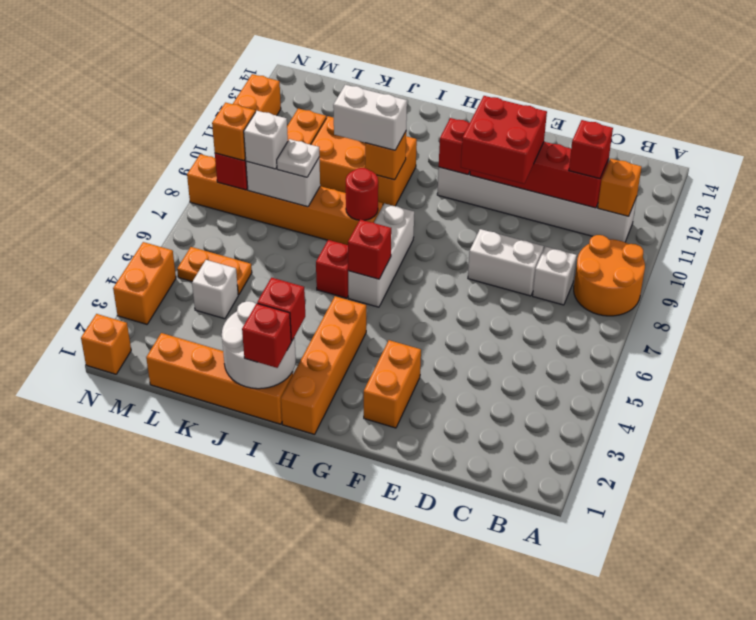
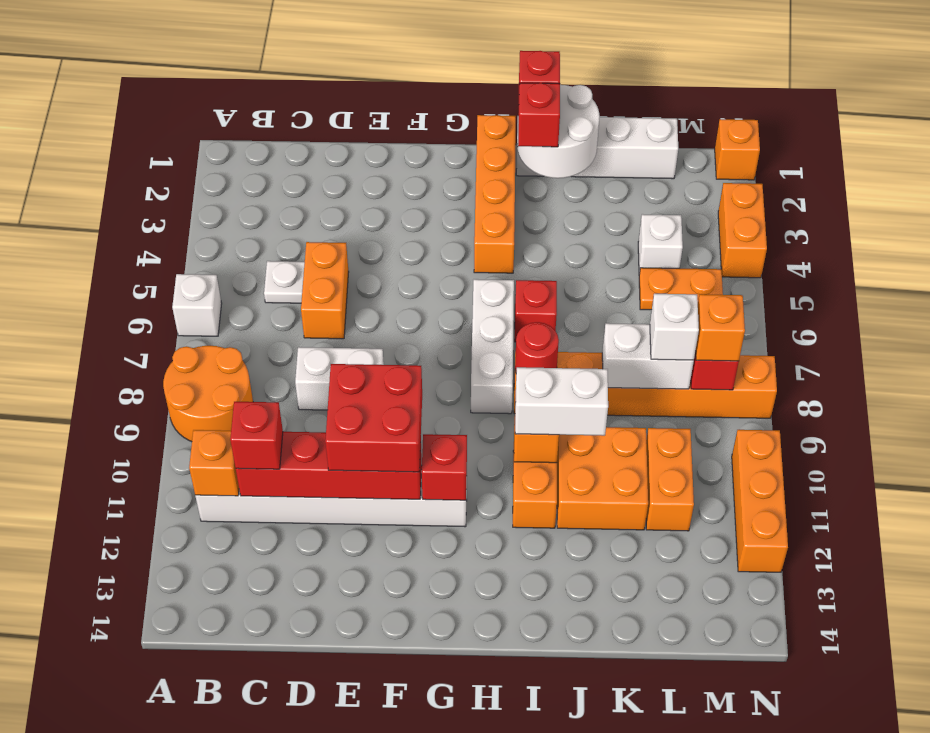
white 1x1 brick [533,246,577,305] -> white 1x1 brick moved to [172,274,222,336]
orange 1x2 brick [364,340,421,428] -> orange 1x2 brick moved to [301,242,349,339]
red 1x1 brick [348,220,391,279] -> none
orange 1x4 brick [146,333,293,424] -> white 1x4 brick [516,117,678,179]
white 1x1 plate [277,139,319,177] -> white 1x1 plate moved to [264,261,305,303]

